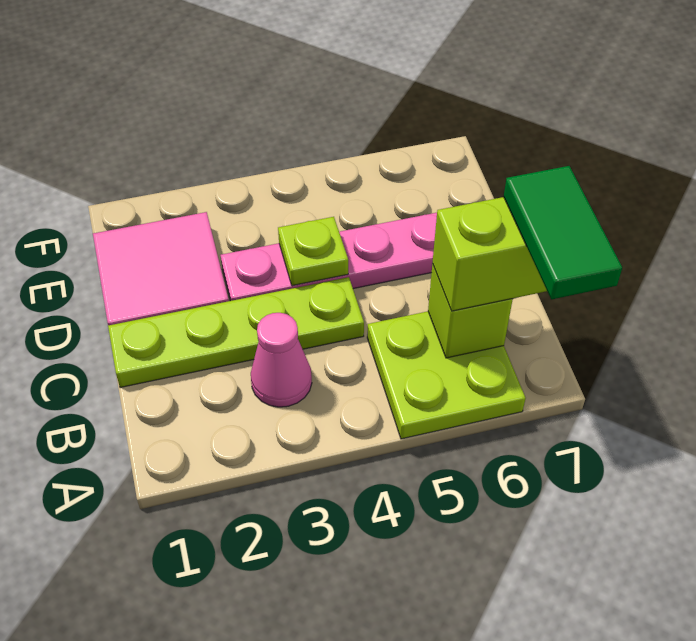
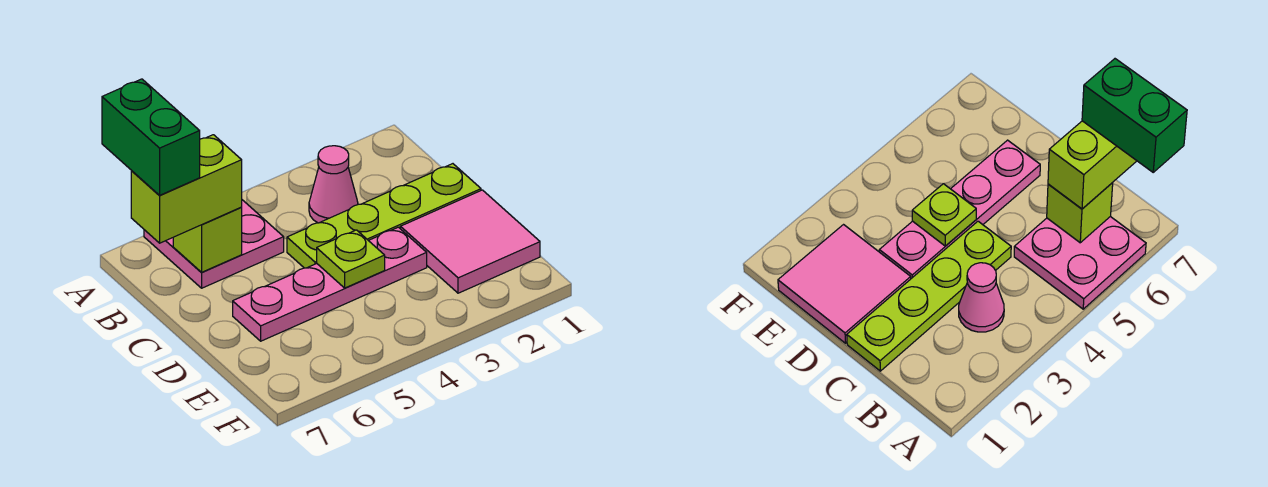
lime 2x2 plate [367,311,526,439] -> pink 2x2 plate [144,200,284,288]
green 1x2 tile [504,166,622,299] -> green 1x2 brick [102,79,200,195]

